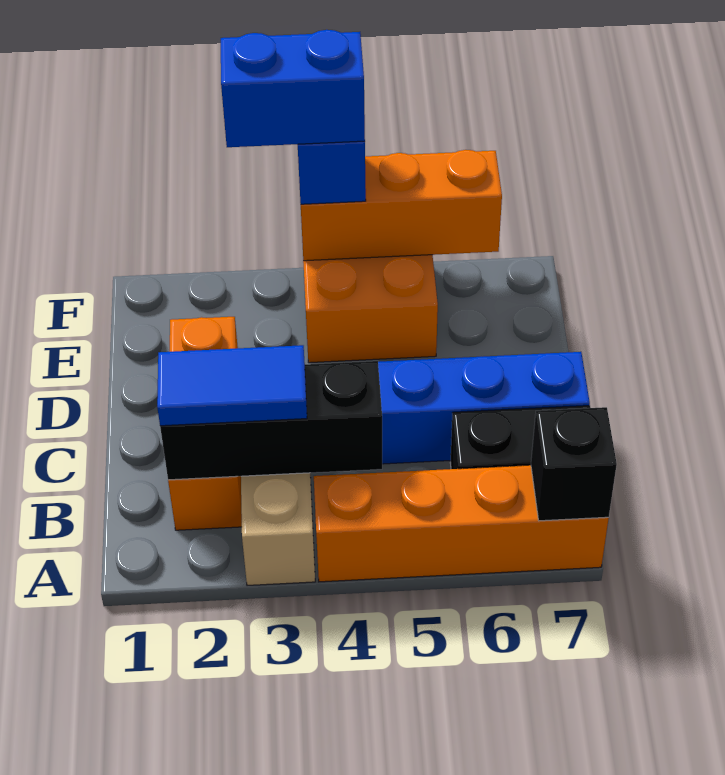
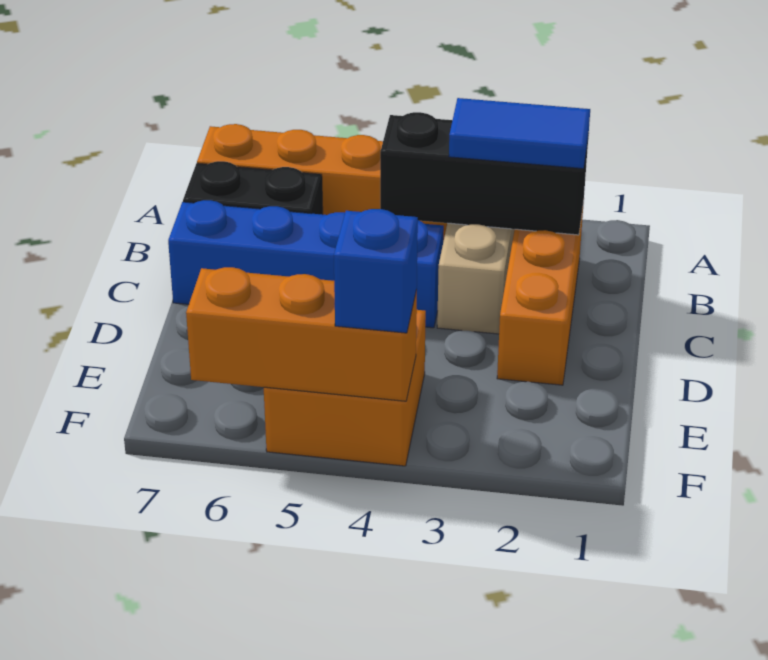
black 1x1 brick [531,407,617,521] -> none
blue 1x2 brick [221,30,365,147] -> none

